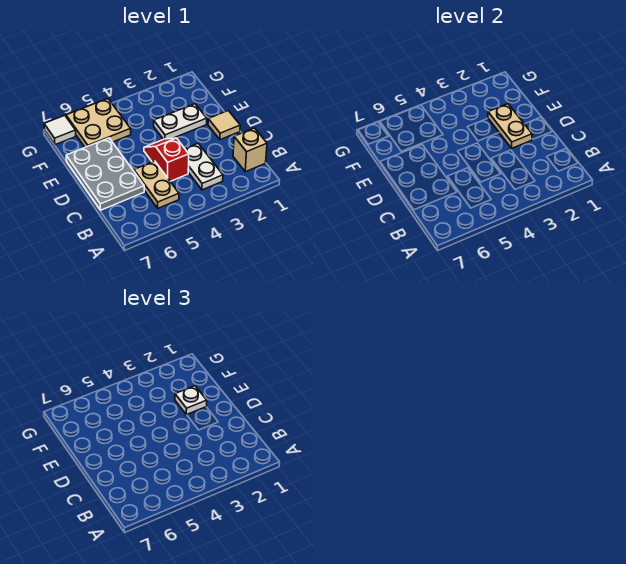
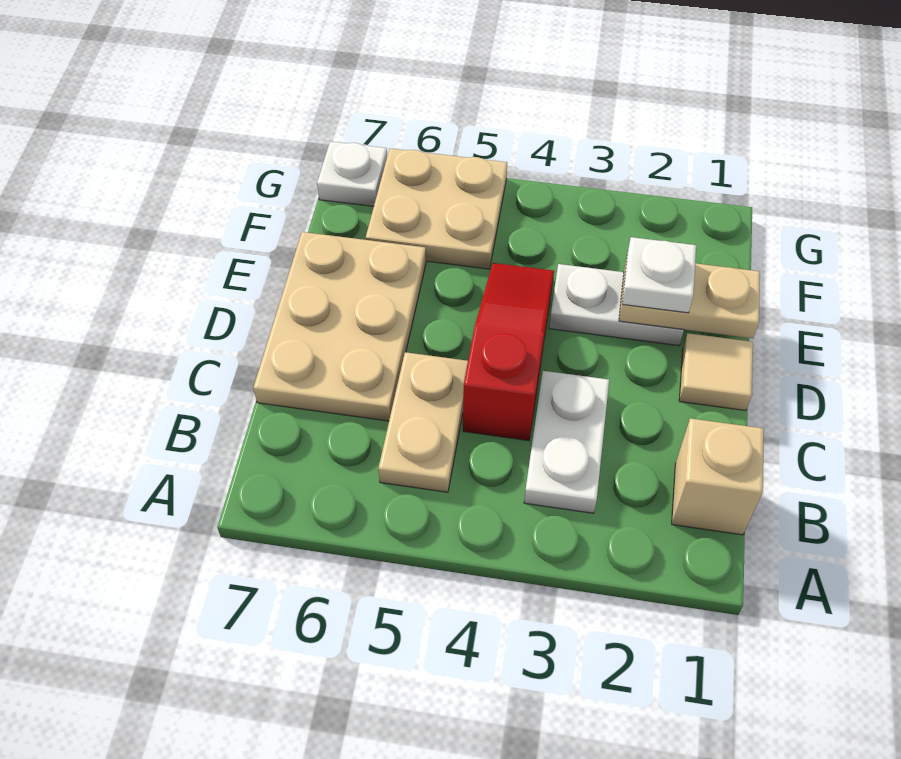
red 1x2 slope [144,138,189,181] -> red 1x3 slope [463,263,554,441]
grey 2x3 plate [66,138,144,210] -> tan 2x3 plate [253,232,426,421]
tan 1x2 plate [488,104,532,148] -> tan 1x2 plate turned to [619,259,760,338]
white 1x1 tile [44,115,76,145] -> white 1x1 plate [317,141,387,206]

